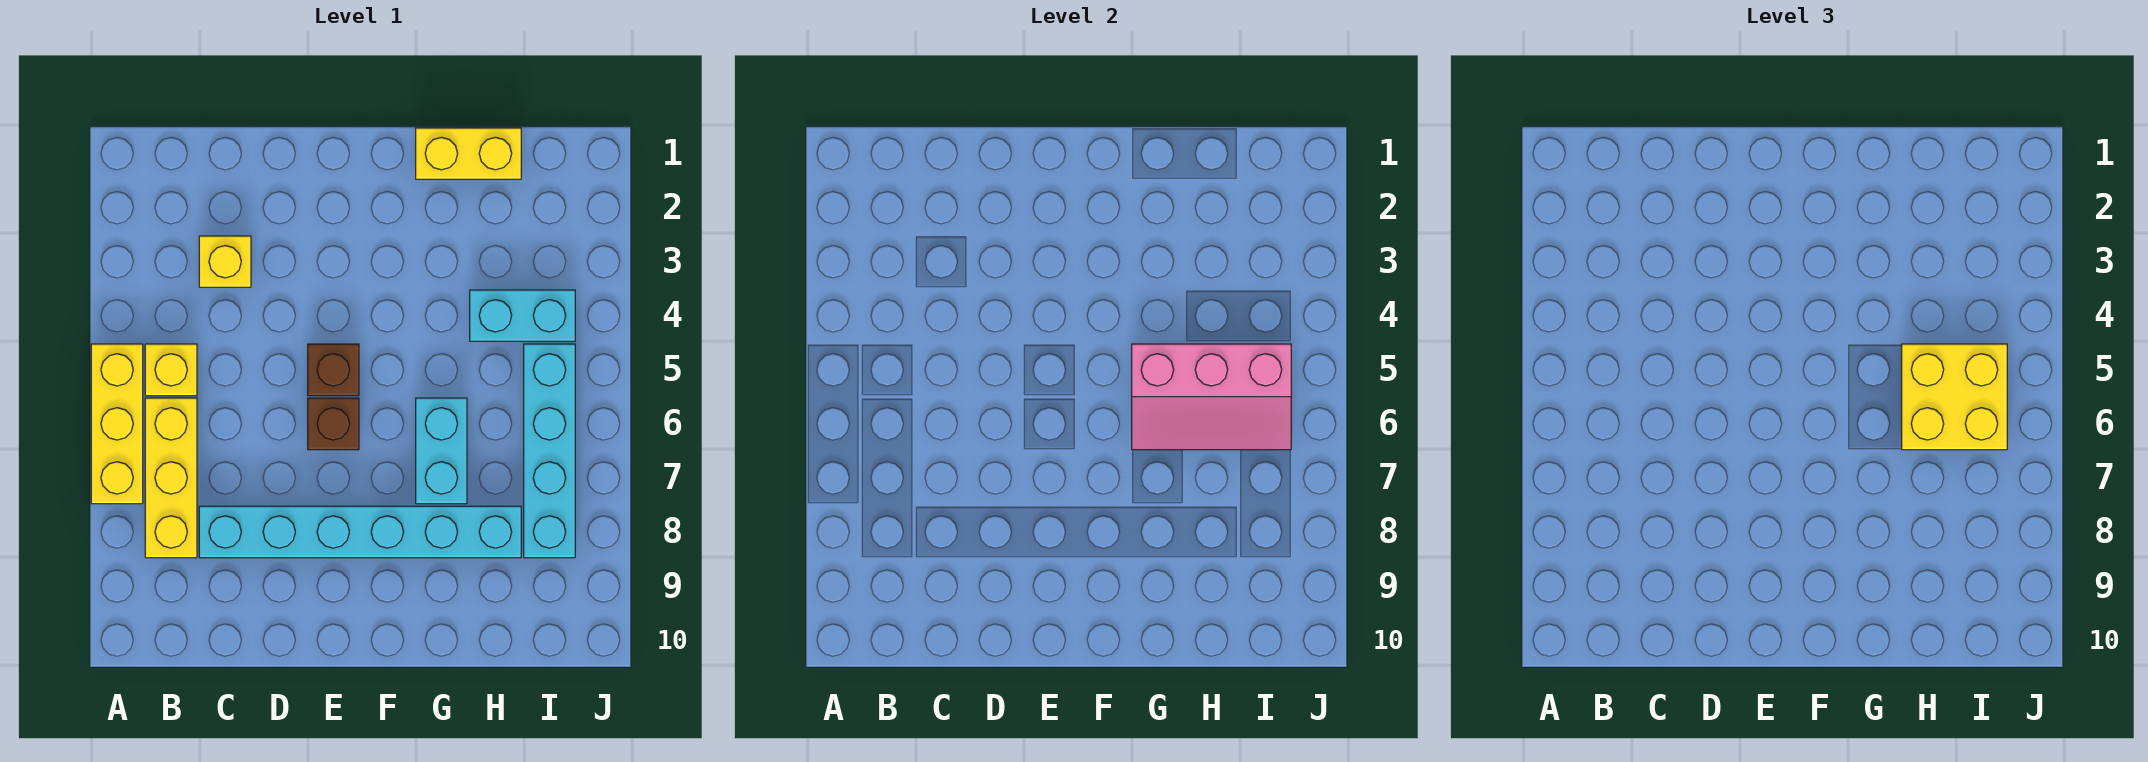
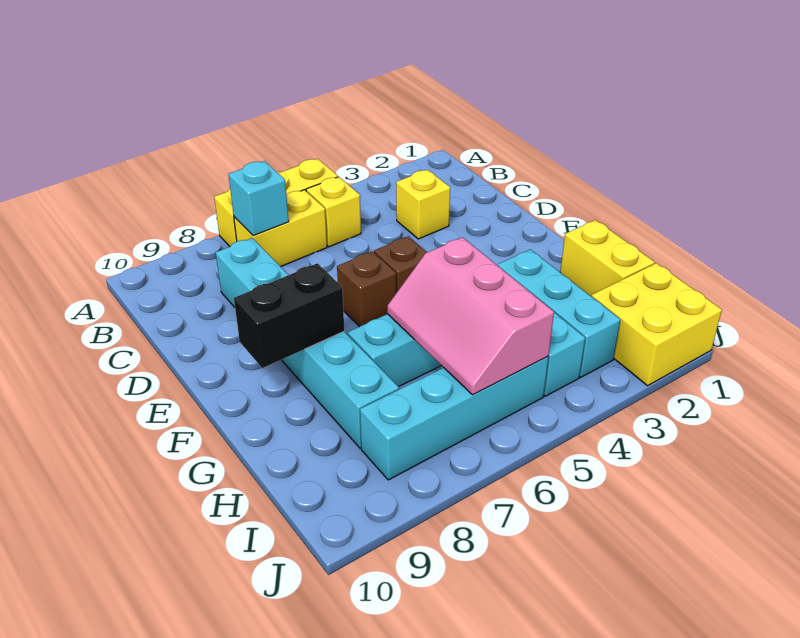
yellow 1x3 brick [145,398,197,558] -> yellow 1x2 brick [234,190,327,267]
none -> cyan 1x1 brick [228,161,289,236]
none -> black 1x2 brick [234,263,344,368]
none -> cyan 1x3 brick [498,249,620,377]
yellow 2x2 brick [1902,344,2007,450] -> yellow 2x2 brick moved to [591,263,722,386]

